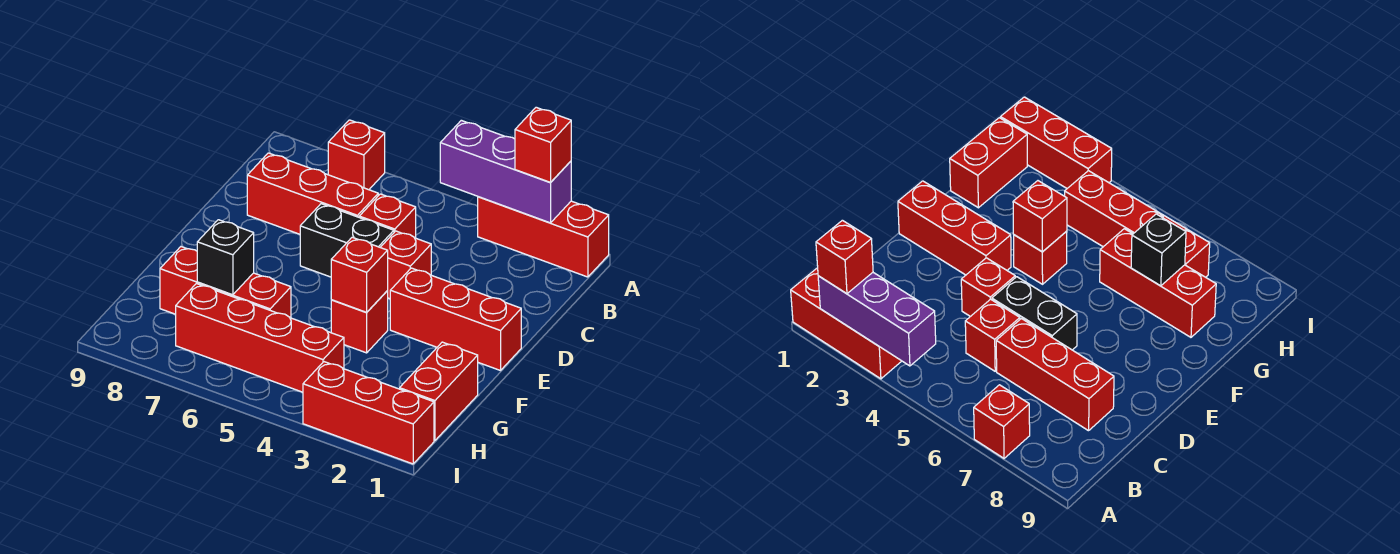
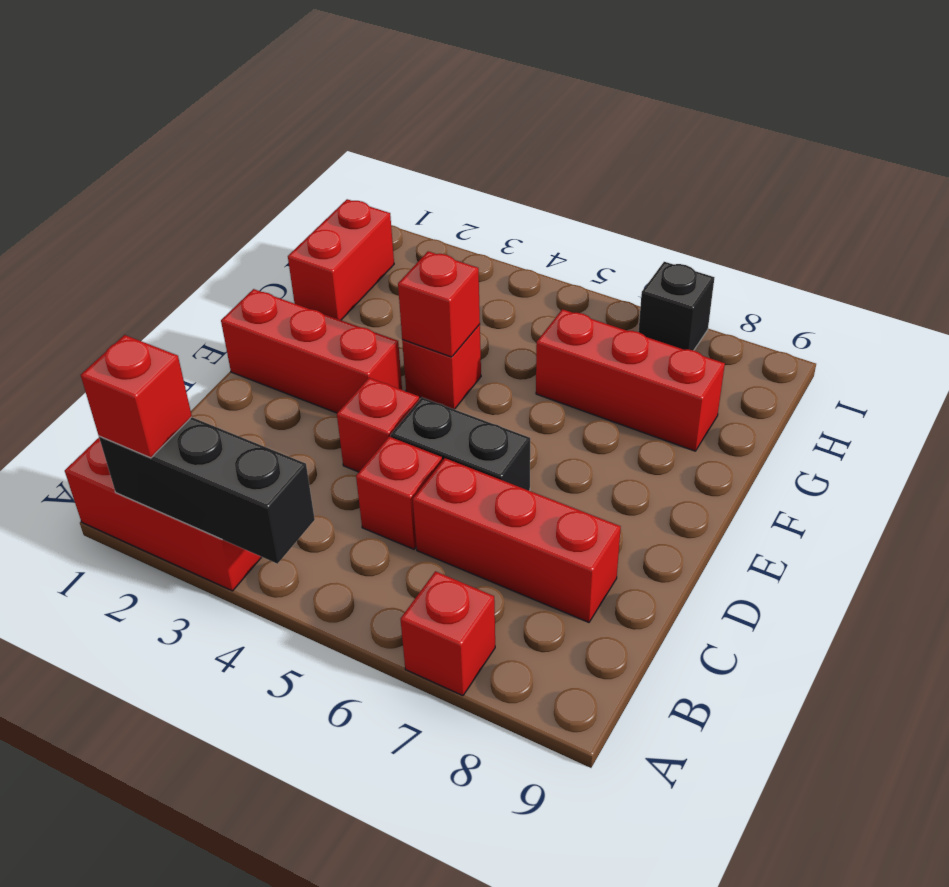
purple 1x3 brick [440,120,571,223] -> black 1x3 brick [99,417,315,564]
black 1x1 brick [197,220,254,295] -> black 1x1 brick moved to [638,262,714,350]
red 1x4 brick [176,284,344,392] -> none
red 1x3 brick [303,362,434,464] -> none

